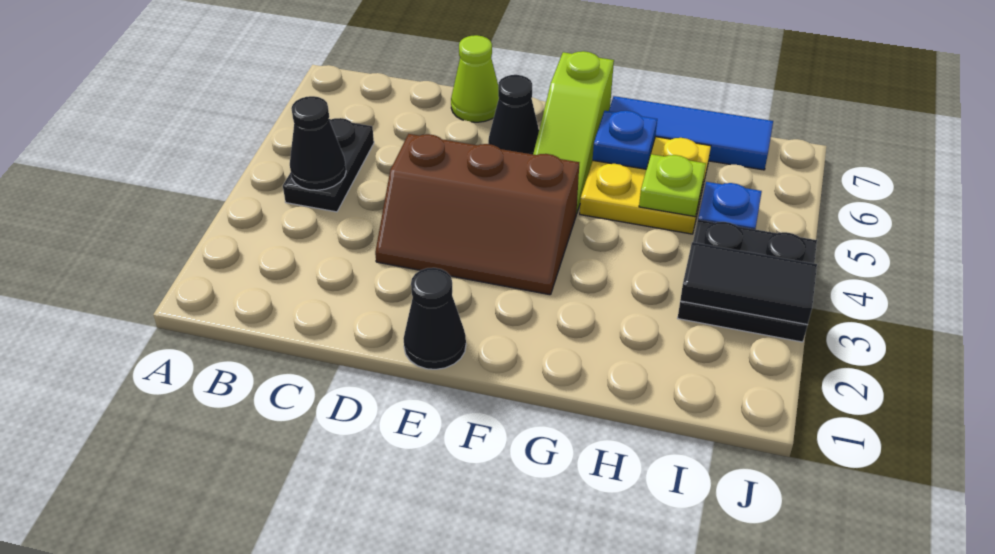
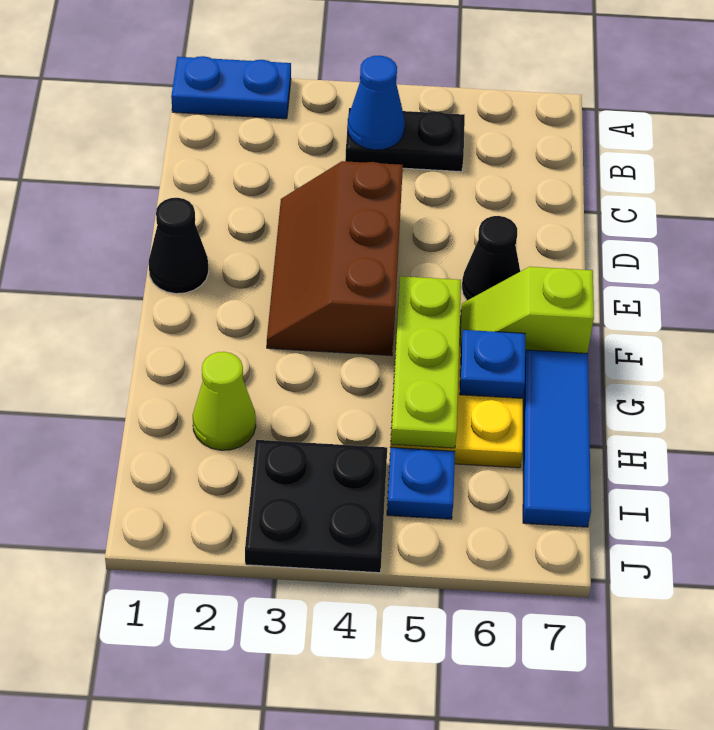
none -> blue 1x2 plate [171,56,291,119]
black 1x1 cone [290,96,346,190] -> blue 1x1 cone [347,56,405,150]
lime 1x1 cone [451,35,499,122] -> lime 1x1 cone moved to [193,352,256,450]
lime 1x3 slope [533,51,614,214] -> lime 1x2 slope [460,267,594,354]
lime 1x1 plate [639,154,706,217] -> lime 1x3 plate [391,276,461,448]
black 1x2 tile [680,242,817,325] -> none

